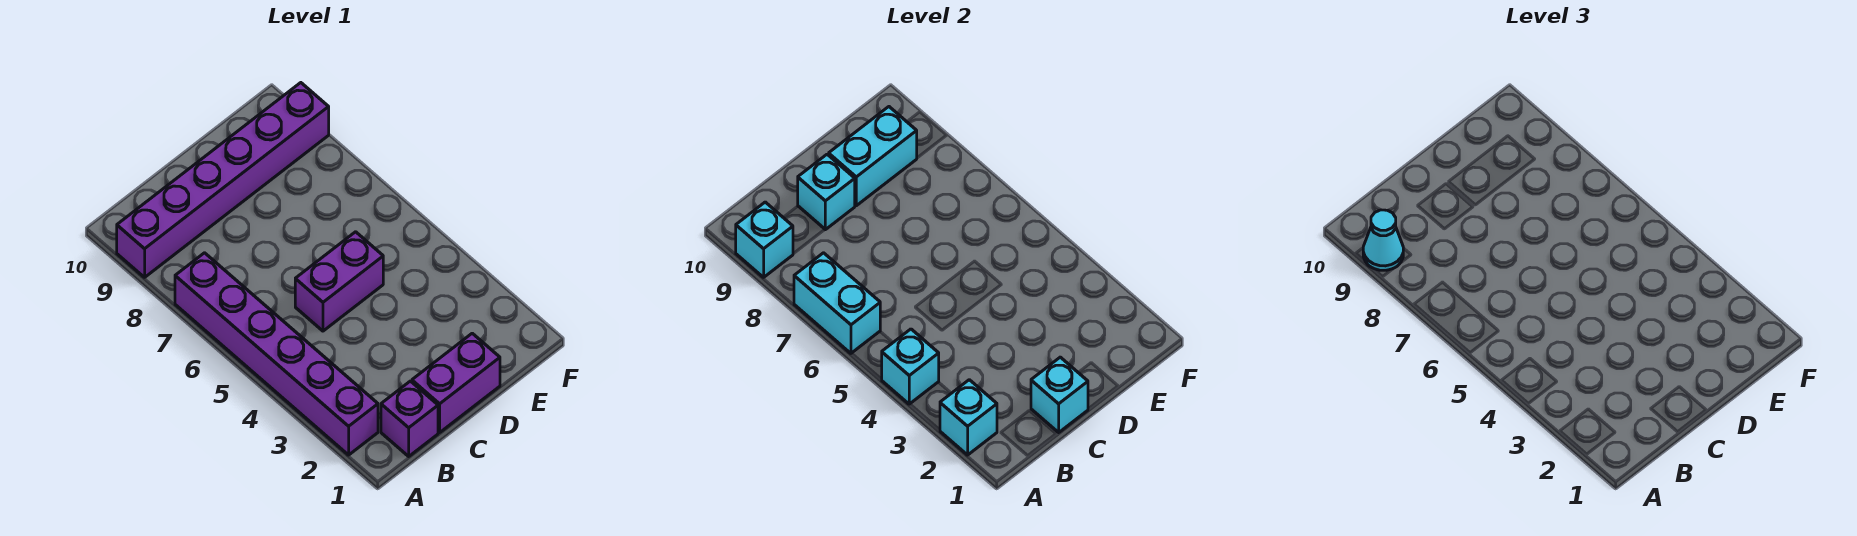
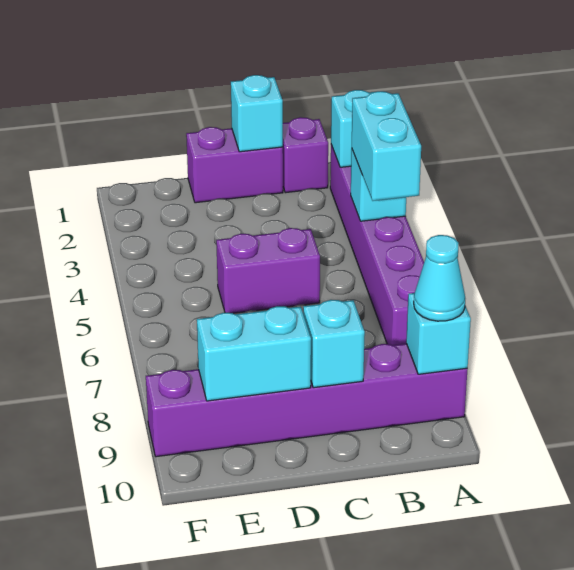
cyan 1x2 brick [794,253,880,353] -> cyan 1x2 brick moved to [352,91,421,201]

